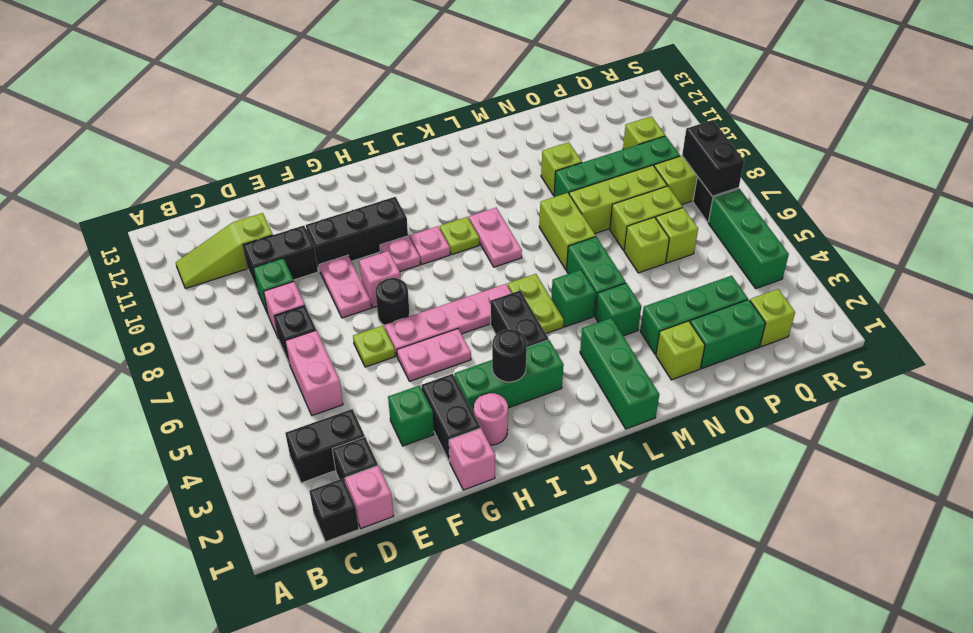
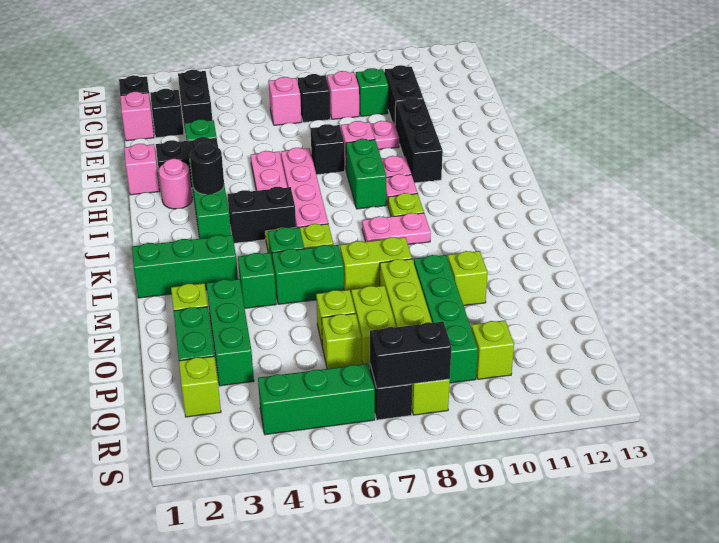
lime 1x3 slope [176,213,273,289] -> none
pink 1x2 brick [285,330,343,416] -> pink 1x1 brick [269,77,301,125]
lime 1x1 plate [353,326,395,367] -> none
black 1x1 round brick [376,278,410,326] -> black 1x1 brick [311,124,345,175]
none -> green 1x2 brick [346,139,386,209]

